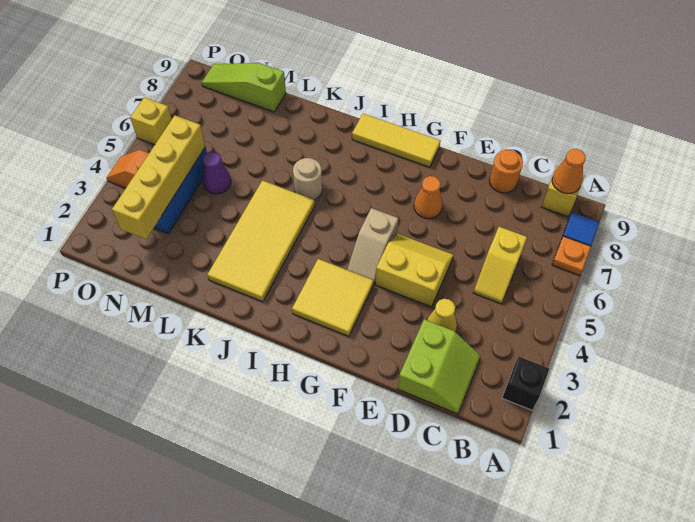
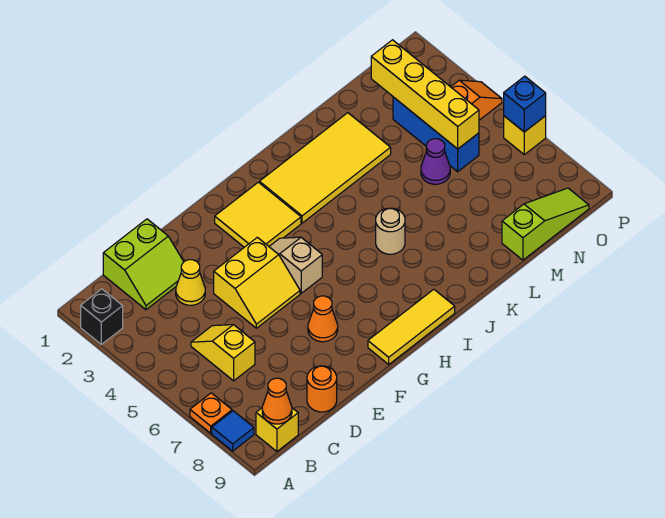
lime 2x2 slope [398,319,480,414] -> lime 2x2 slope turned to [103,219,184,310]
yellow 2x4 tile [208,180,315,302] -> yellow 2x4 tile turned to [259,113,391,223]
none -> blue 1x1 brick [504,76,546,132]

